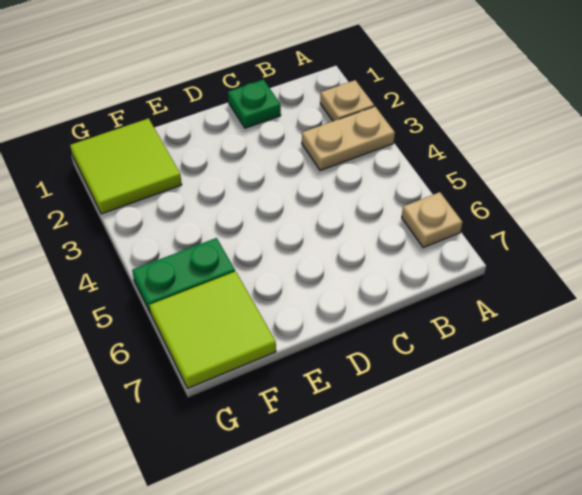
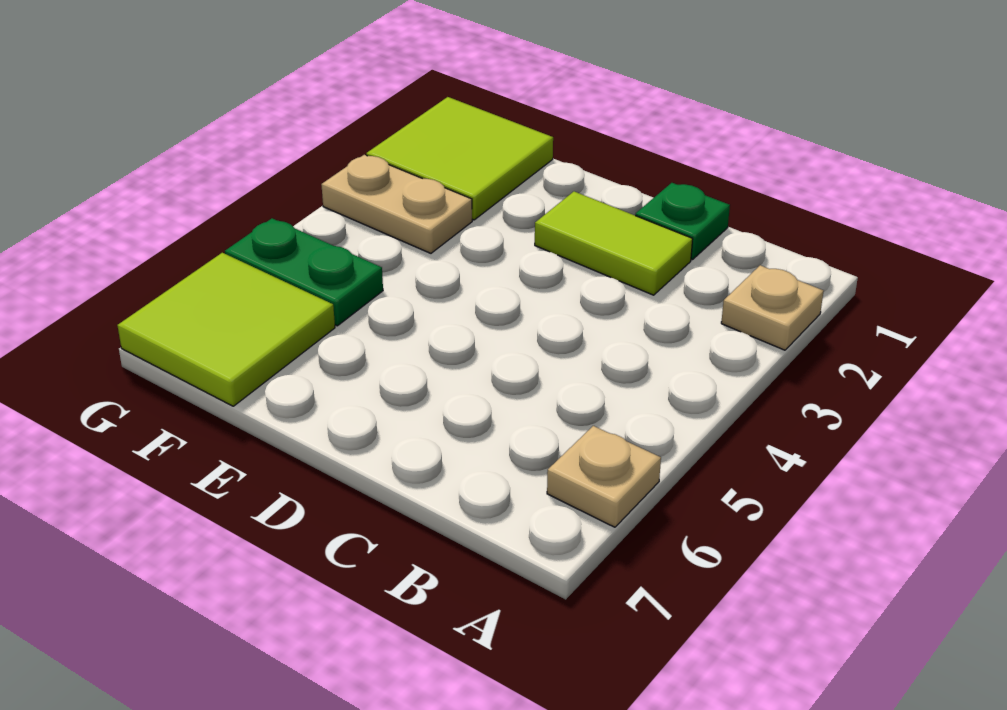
tan 1x2 plate [302,106,395,171] -> tan 1x2 plate moved to [321,155,472,253]
none -> lime 1x2 tile [535,191,693,295]

